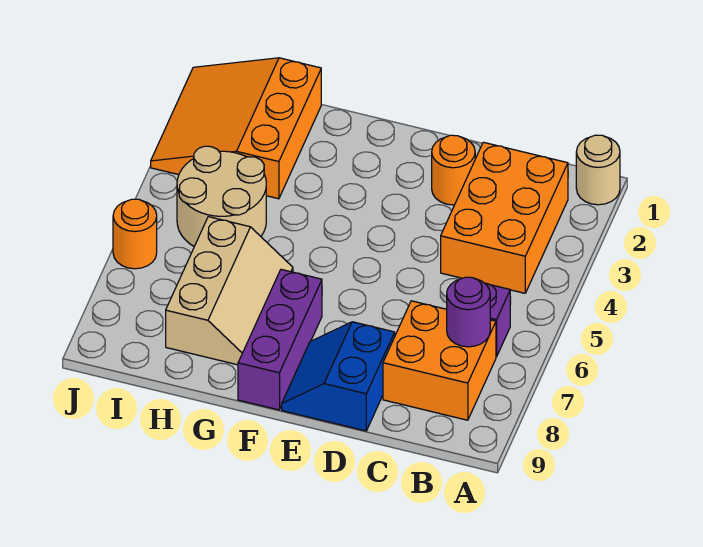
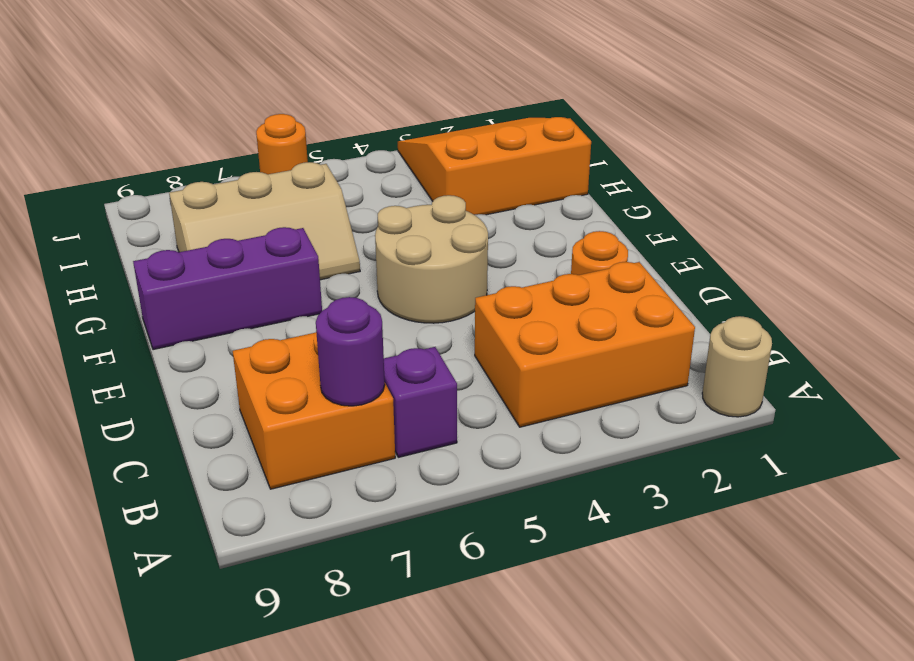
blue 2x2 slope [282,322,395,431] -> none
tan 2x2 round brick [177,146,266,246] -> tan 2x2 round brick moved to [375,195,488,323]

